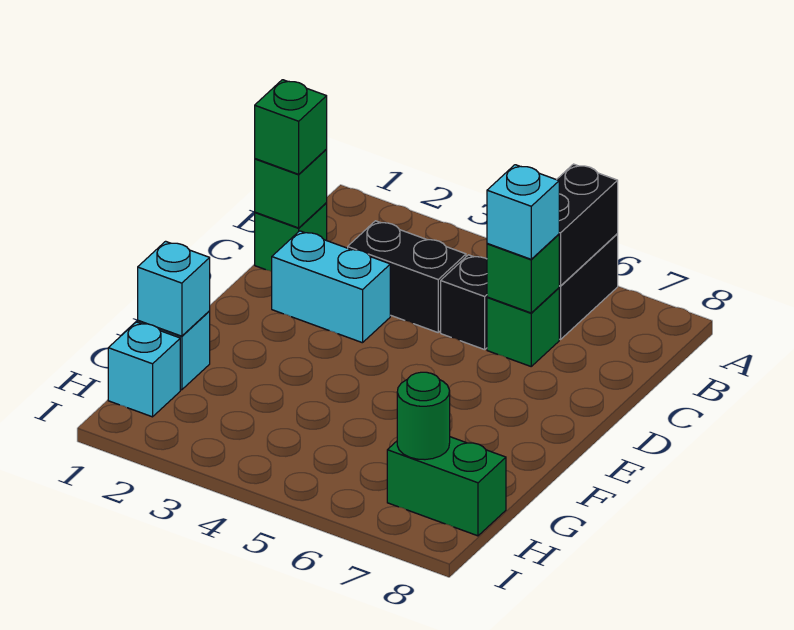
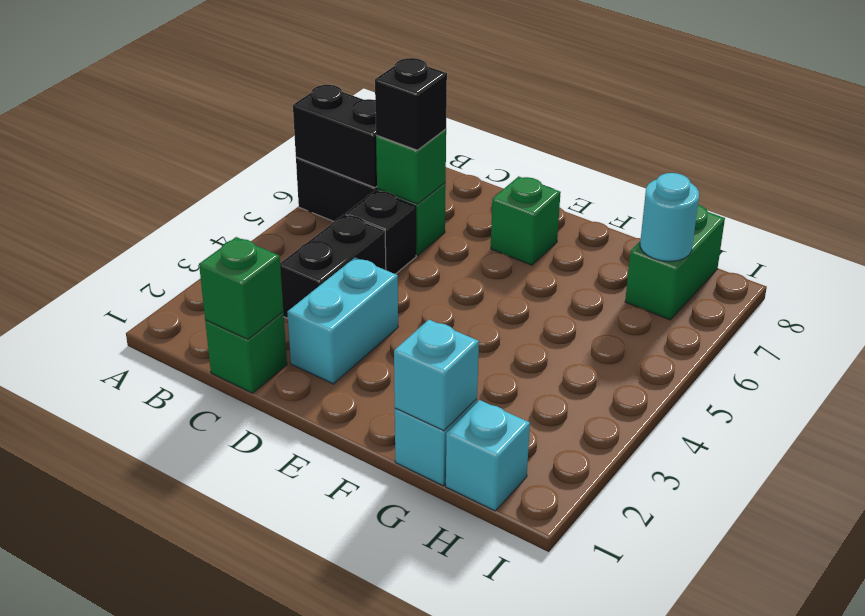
green 1x1 brick [255,80,327,174] -> green 1x1 brick moved to [491,176,561,265]
cyan 1x1 brick [487,165,559,259] -> black 1x1 brick [375,58,447,150]
green 1x1 round brick [397,372,450,460] -> cyan 1x1 round brick [640,173,699,262]

